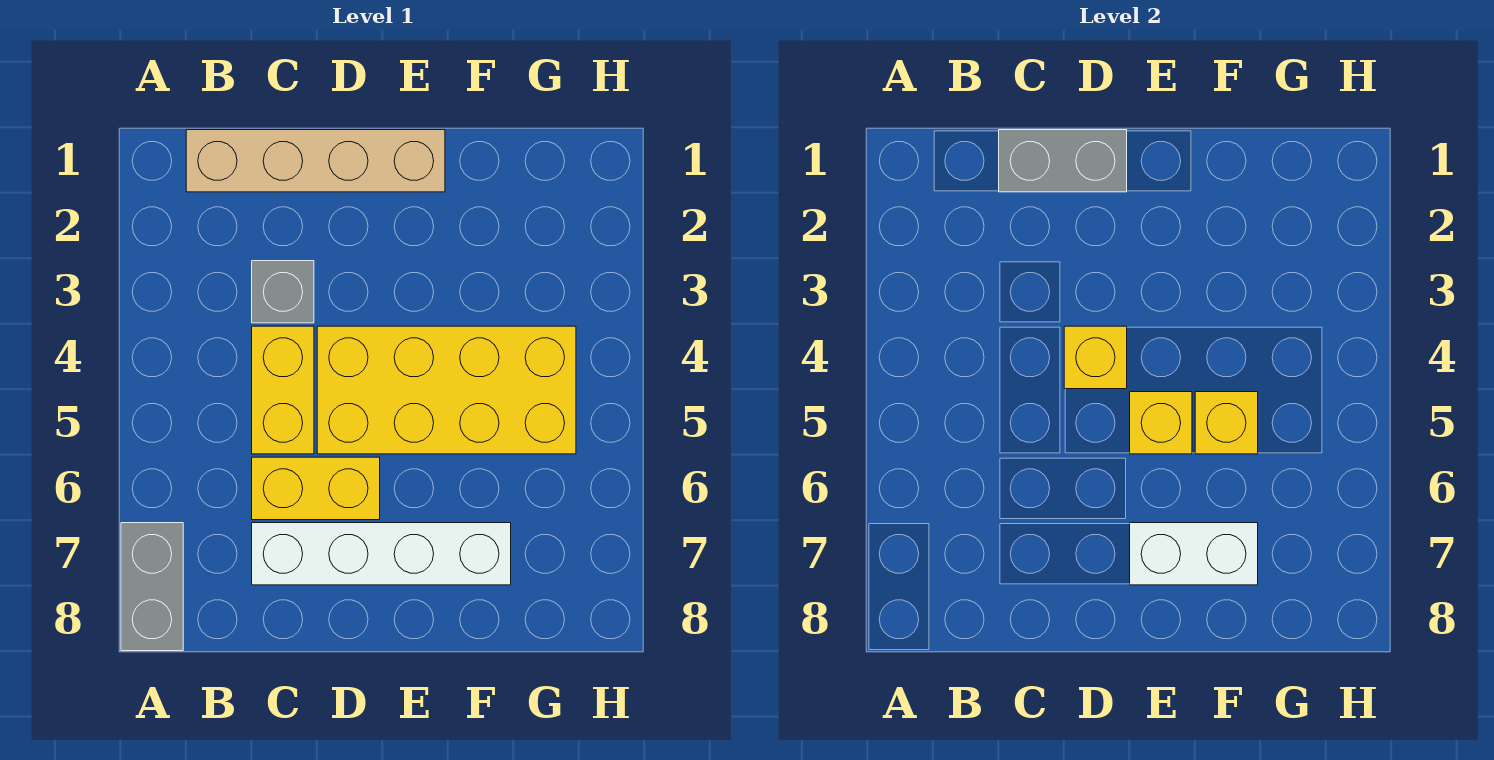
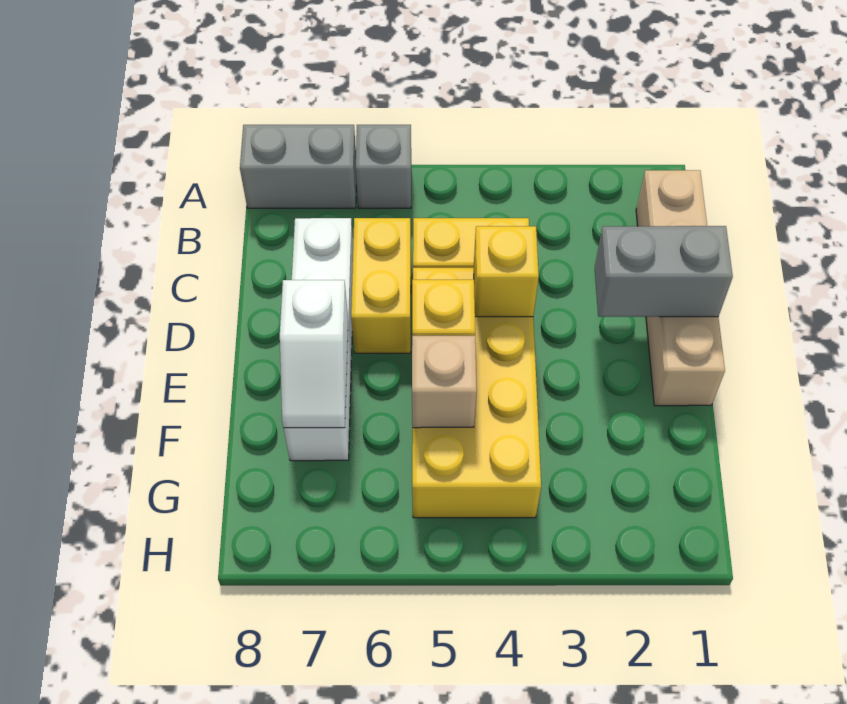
grey 1x2 brick [999,130,1127,192] -> grey 1x2 brick turned to [595,226,733,317]
grey 1x1 brick [252,261,314,323] -> grey 1x1 brick moved to [356,125,411,208]
white 1x2 brick [1130,523,1258,585] -> white 1x2 slope [280,280,348,428]
yellow 1x1 brick [1195,392,1258,454] -> tan 1x1 brick [412,336,477,428]

